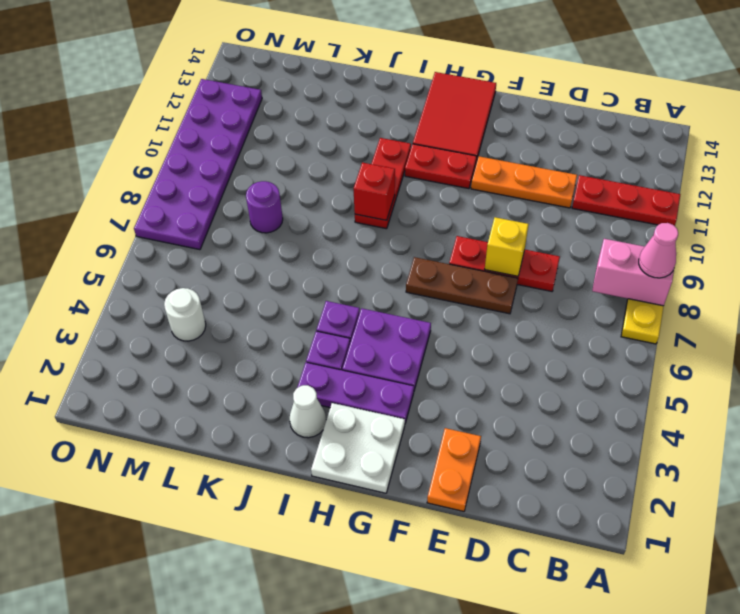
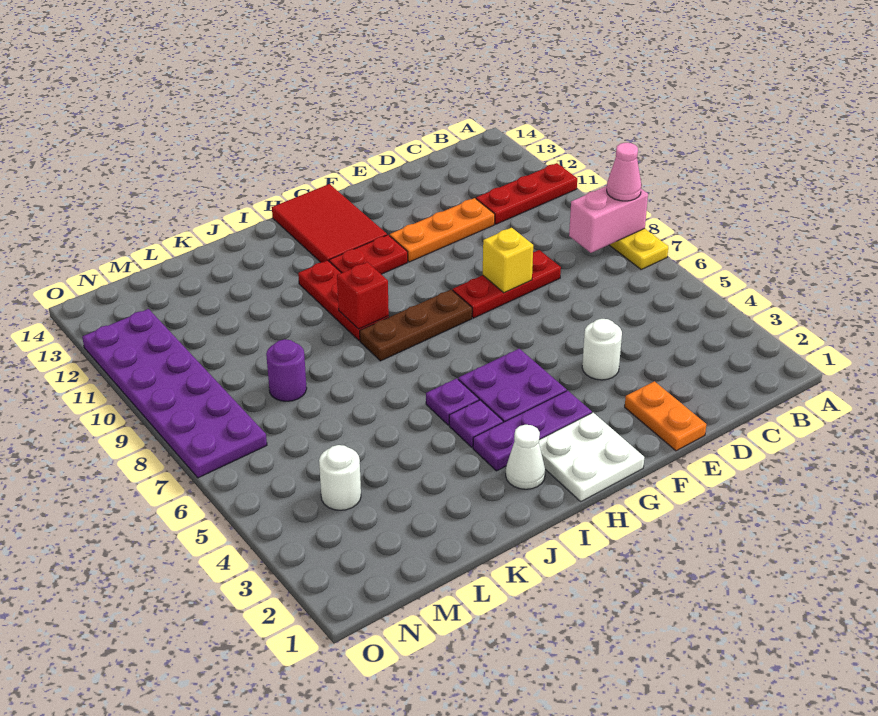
none -> white 1x1 round brick [582,319,622,380]
brown 1x3 plate [406,257,518,314] -> brown 1x3 plate moved to [360,290,472,361]

